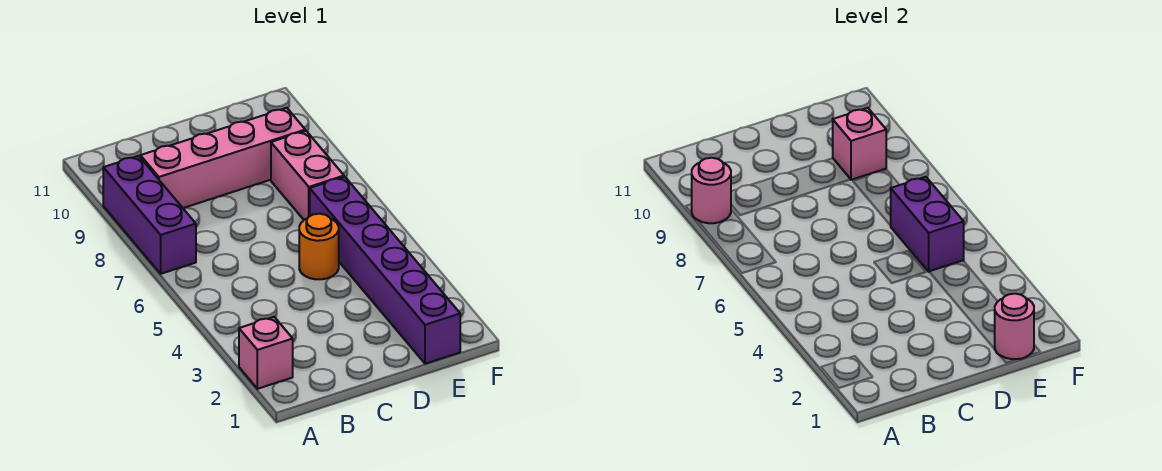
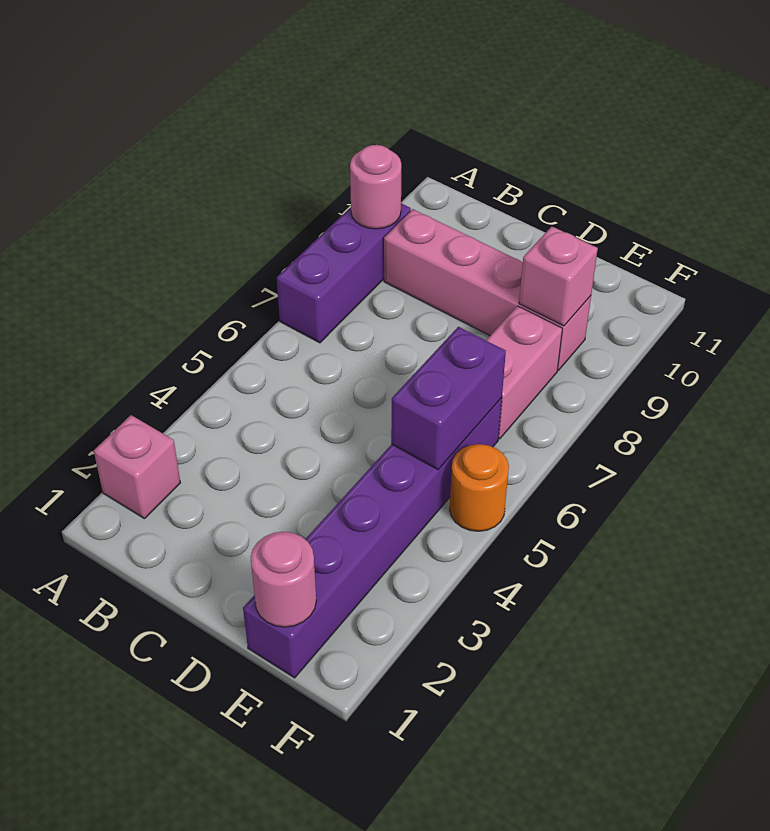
orange 1x1 round brick [299,214,339,279] -> orange 1x1 round brick moved to [450,444,509,531]

